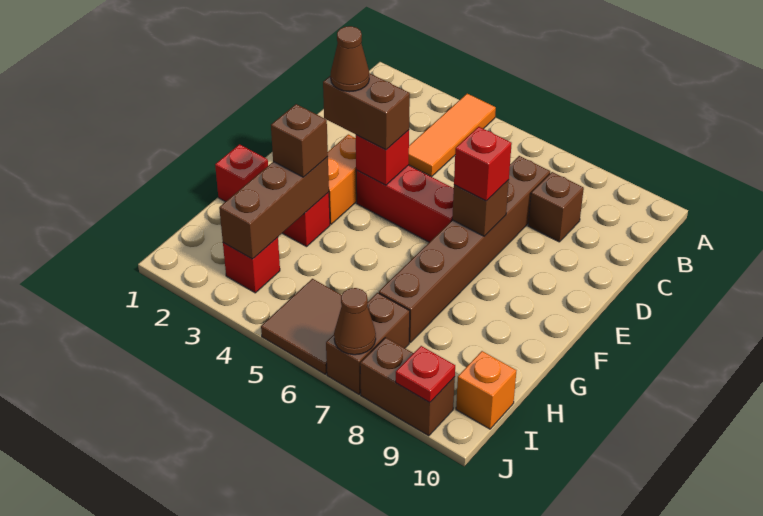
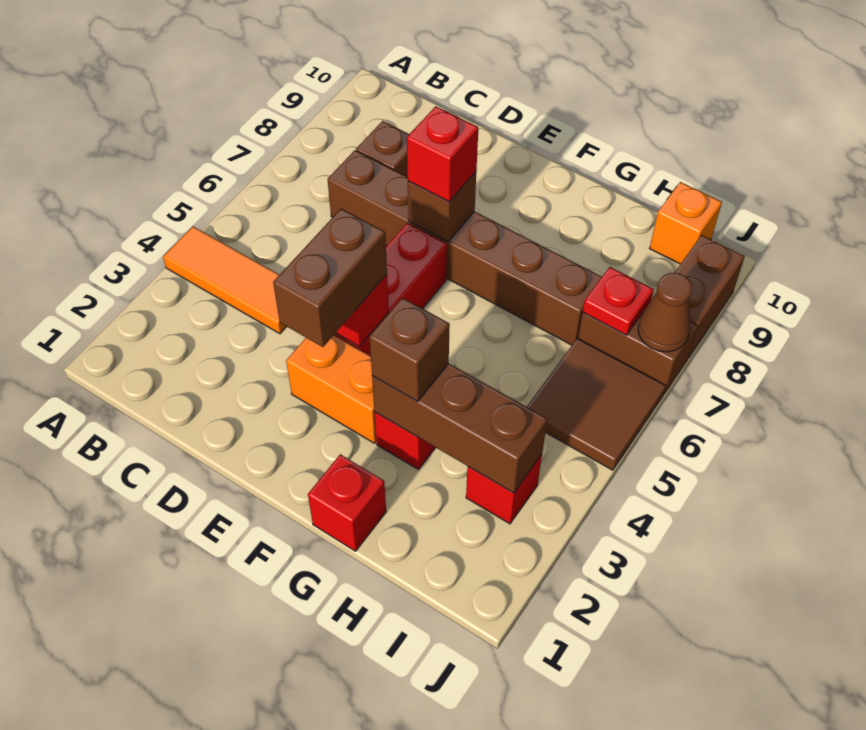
brown 1x1 cone [331,26,369,92] -> none
red 1x1 plate [396,346,455,403] -> red 1x1 plate moved to [583,267,654,335]

